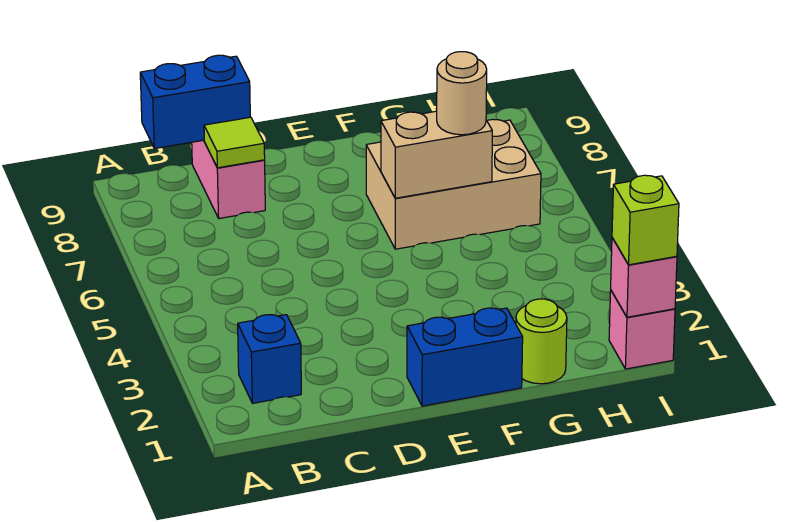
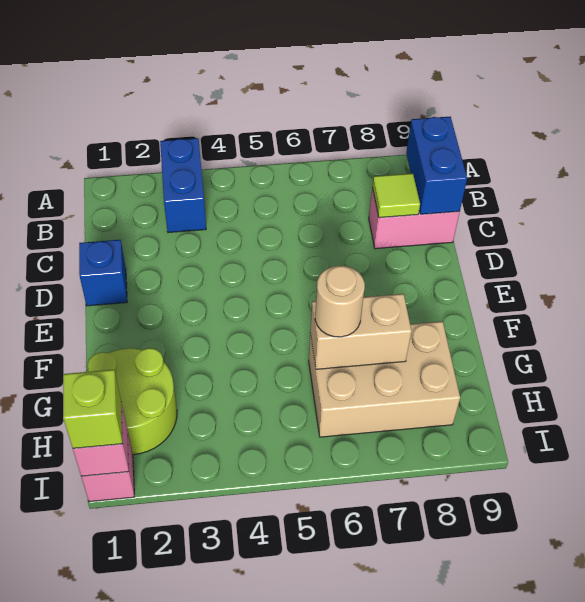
blue 1x1 brick [238,315,301,403] -> blue 1x1 brick moved to [79,240,127,306]
blue 1x2 brick [407,308,523,406] -> blue 1x2 brick moved to [160,138,206,233]
tan 2x3 brick [366,119,541,249] -> tan 2x3 brick turned to [309,321,460,437]
tan 1x2 brick [381,111,492,198] -> tan 1x2 brick turned to [310,294,411,369]
lime 1x1 round brick [516,299,567,384] -> lime 2x2 round brick [86,348,177,455]

